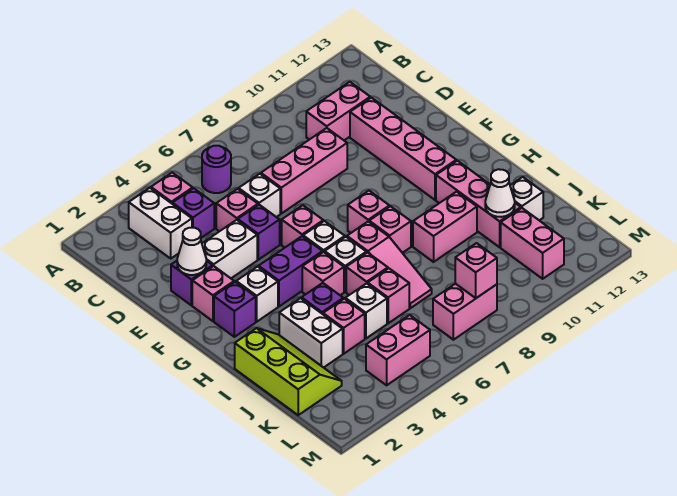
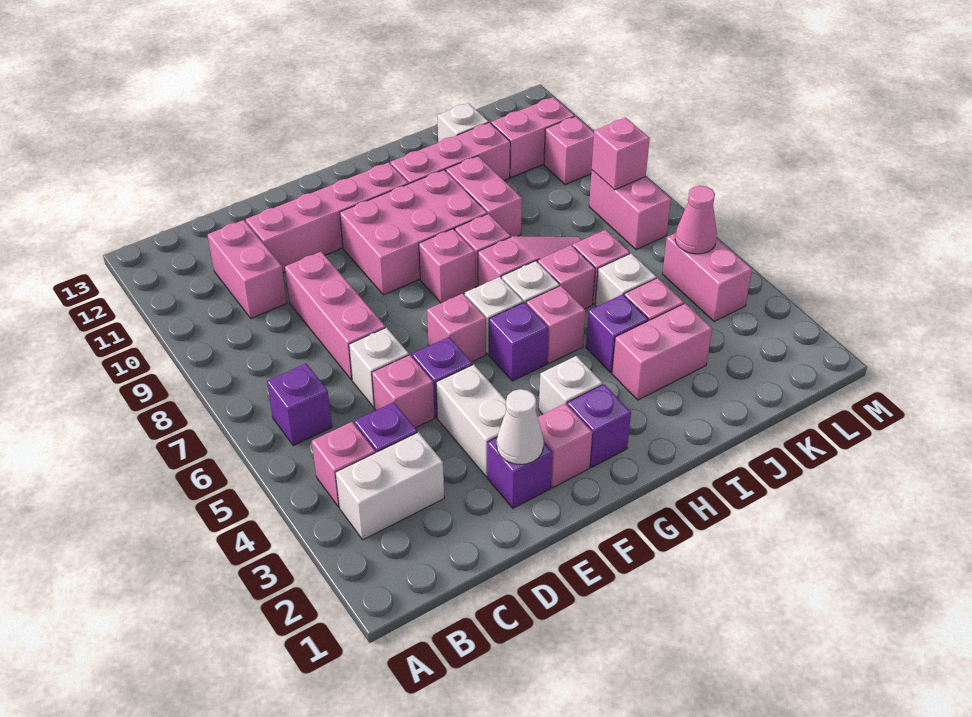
purple 1x1 round brick [202,146,231,193] -> purple 1x1 brick [267,363,332,446]
none -> pink 2x3 brick [340,170,487,295]
purple 1x2 brick [259,236,323,306] -> purple 1x1 brick [489,302,549,381]
lime 2x3 slope [235,328,342,415] -> none
white 1x2 brick [279,298,343,368] -> pink 1x2 brick [612,303,712,400]
white 1x1 cone [485,169,515,217] -> none
none -> pink 1x1 cone [675,186,717,254]
none -> pink 1x1 brick [544,116,594,185]

